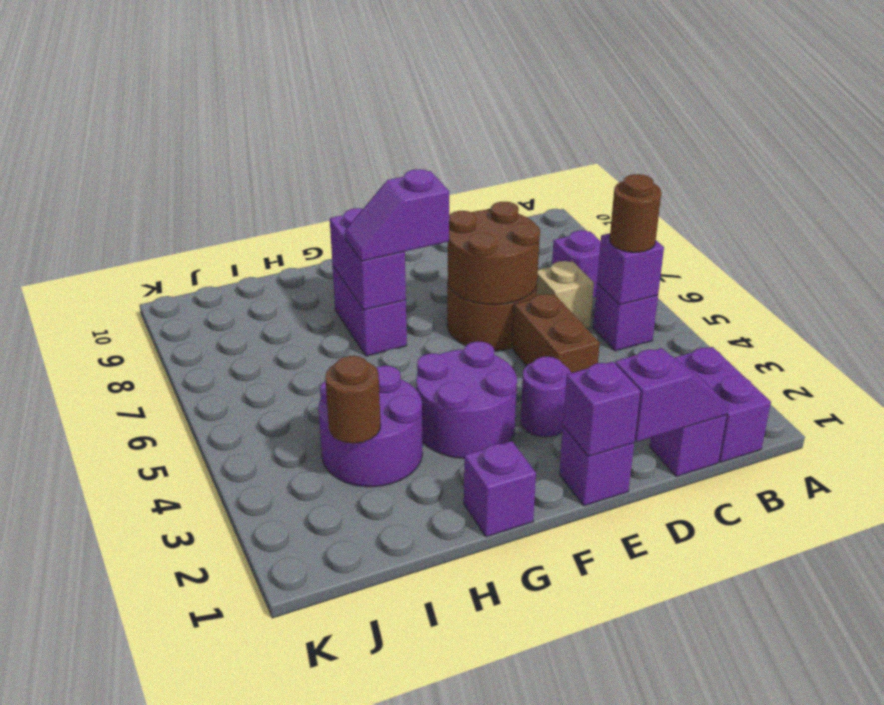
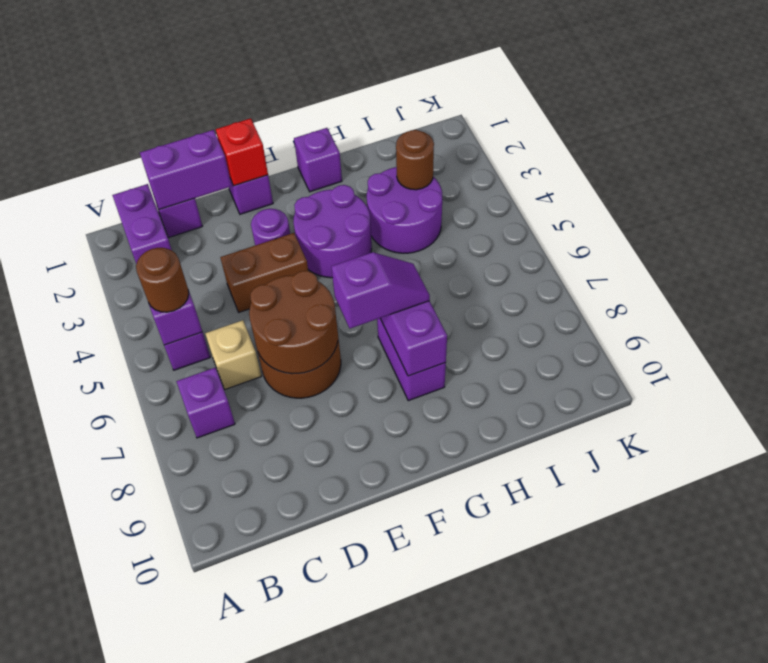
purple 1x2 slope [615,348,728,442] -> purple 1x2 brick [140,130,232,209]
brown 1x2 brick [513,294,600,373] -> brown 1x2 brick turned to [220,233,308,312]
purple 1x1 brick [563,362,640,456] -> red 1x1 brick [216,118,268,186]

